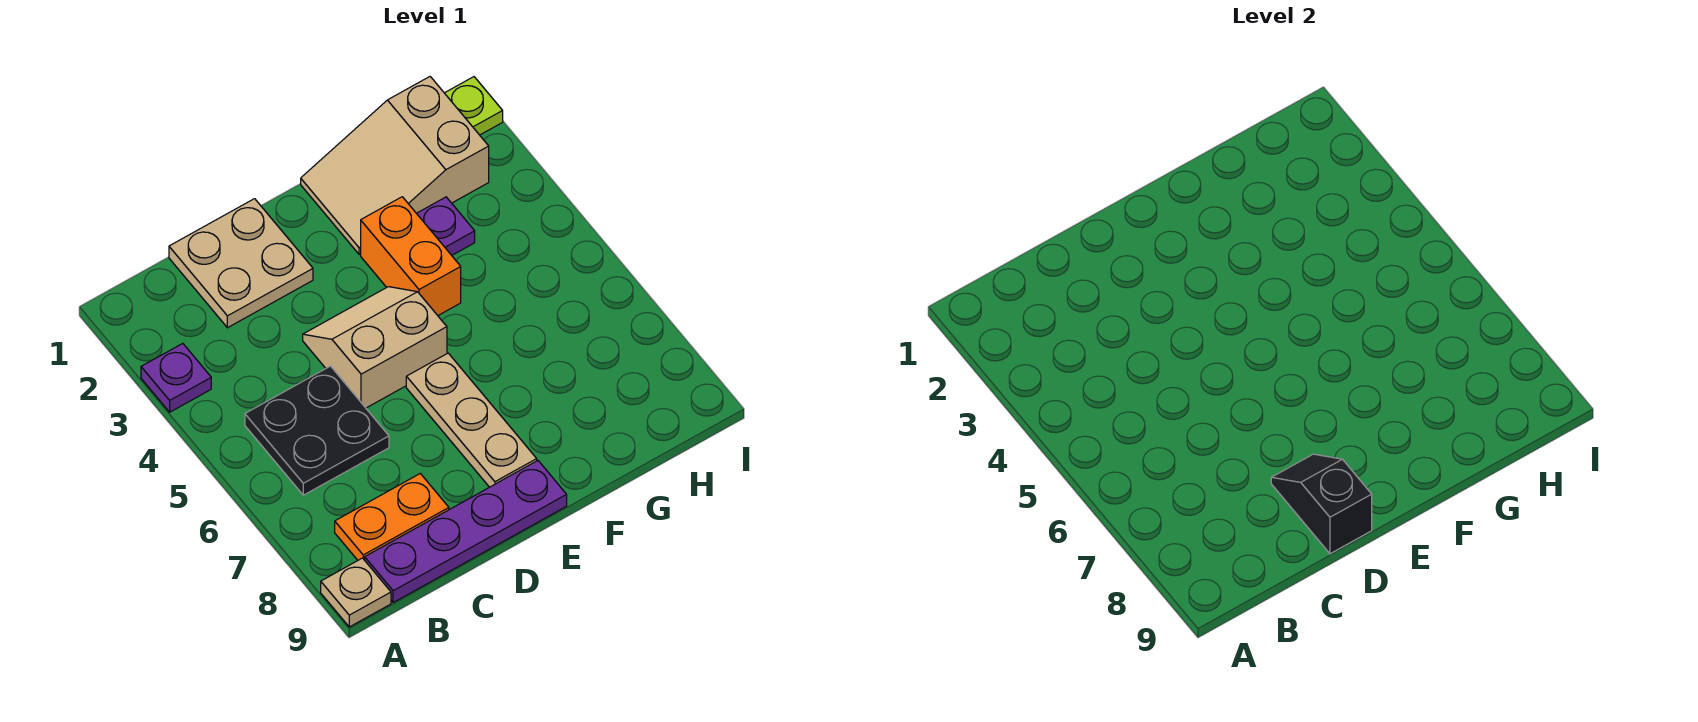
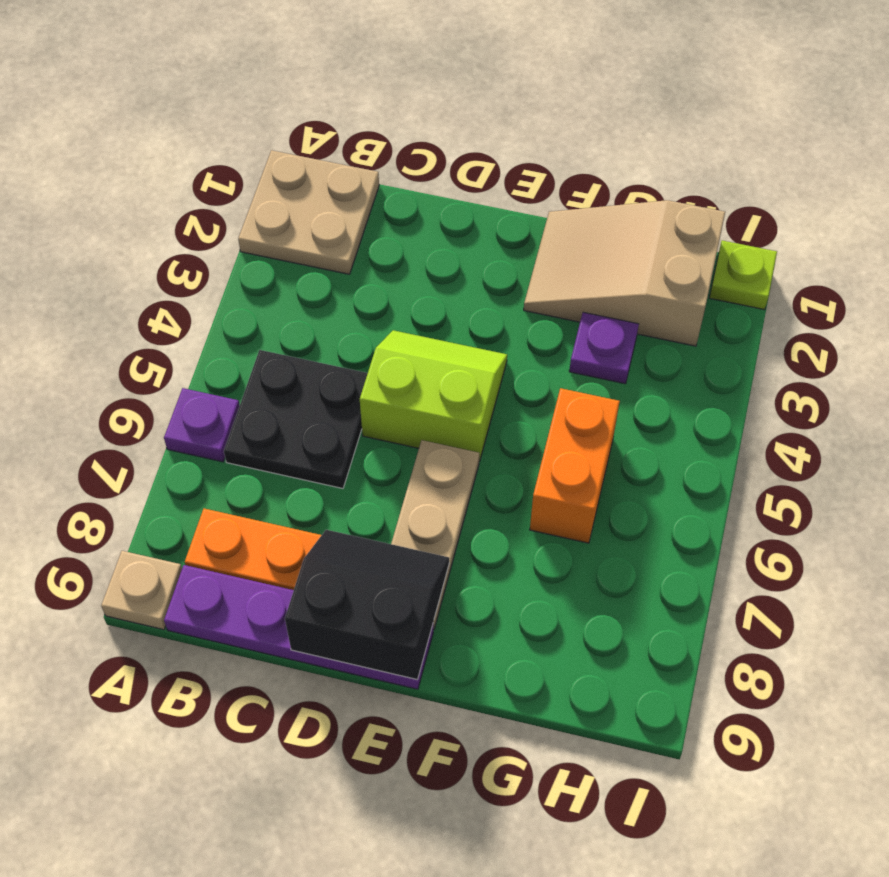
purple 1x1 plate [141,343,211,412] -> purple 1x1 plate moved to [164,388,240,462]
tan 2x2 plate [169,199,313,328] -> tan 2x2 plate moved to [238,150,379,274]
tan 2x2 slope [303,287,447,408] -> lime 2x2 slope [360,330,507,462]
black 1x2 slope [1271,454,1372,554] -> black 2x2 slope [285,530,449,680]
orange 1x2 brick [361,197,461,315] -> orange 1x2 brick moved to [530,388,620,543]

